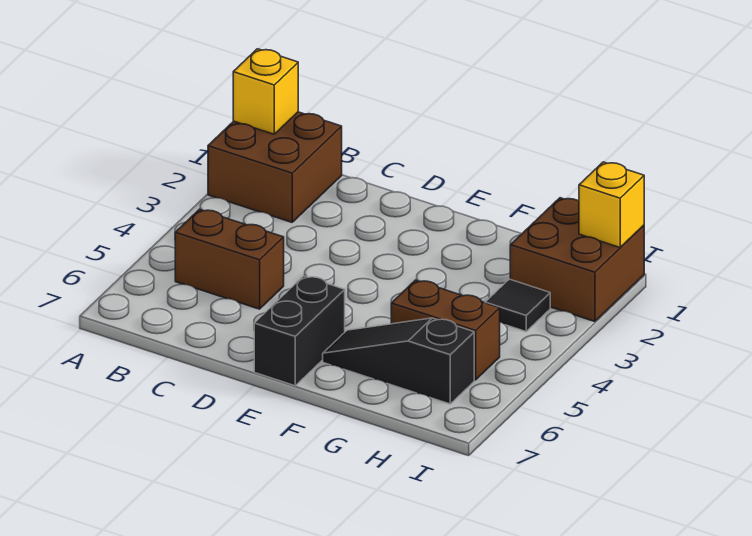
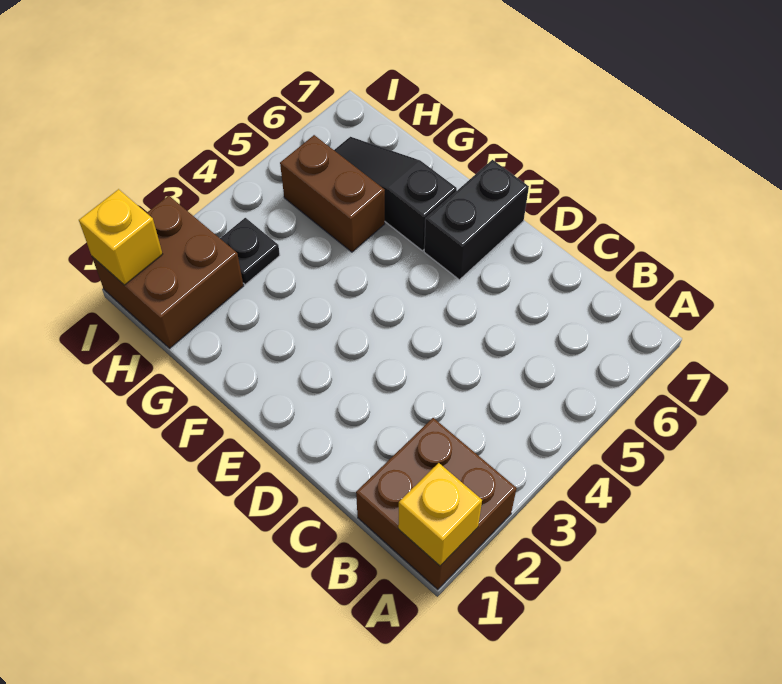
brown 1x2 brick [175,209,284,309] -> none
black 1x3 slope [323,318,474,404] -> black 1x3 slope turned to [334,137,457,251]
black 1x1 tile [485,279,550,331] -> black 1x1 plate [220,218,280,284]

